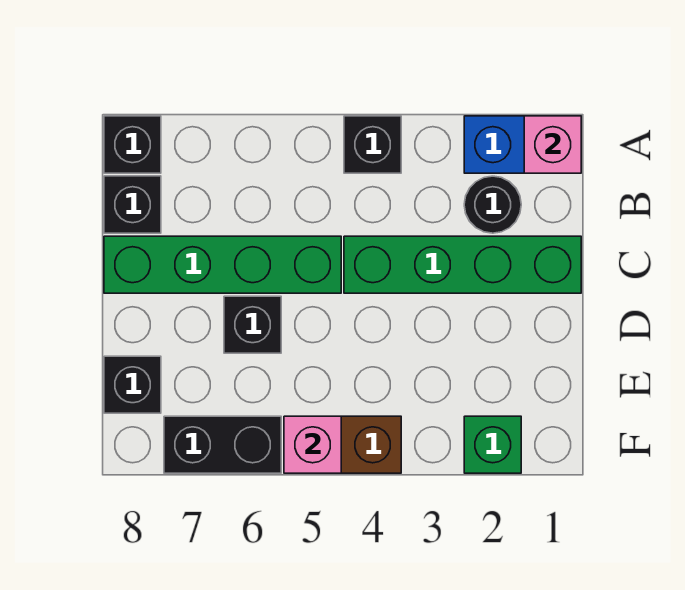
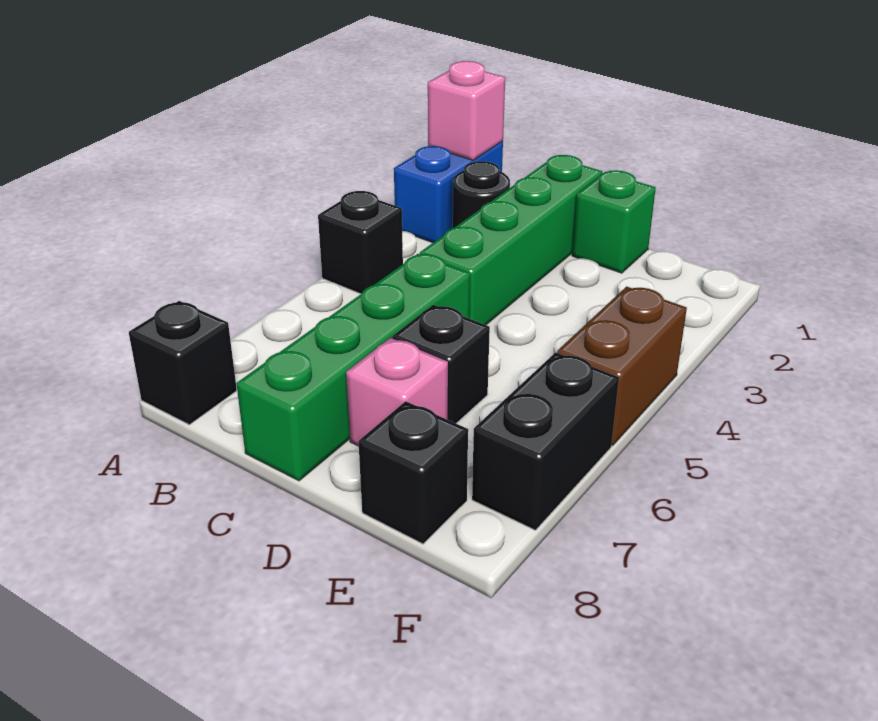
black 1x1 brick [104,176,161,233] -> none
green 1x1 brick [464,416,521,473] -> green 1x1 brick moved to [572,170,656,273]
pink 1x1 brick [284,416,341,473] -> pink 1x1 brick moved to [346,338,448,446]

